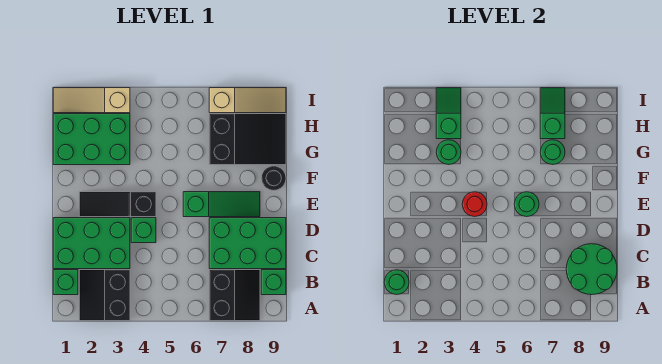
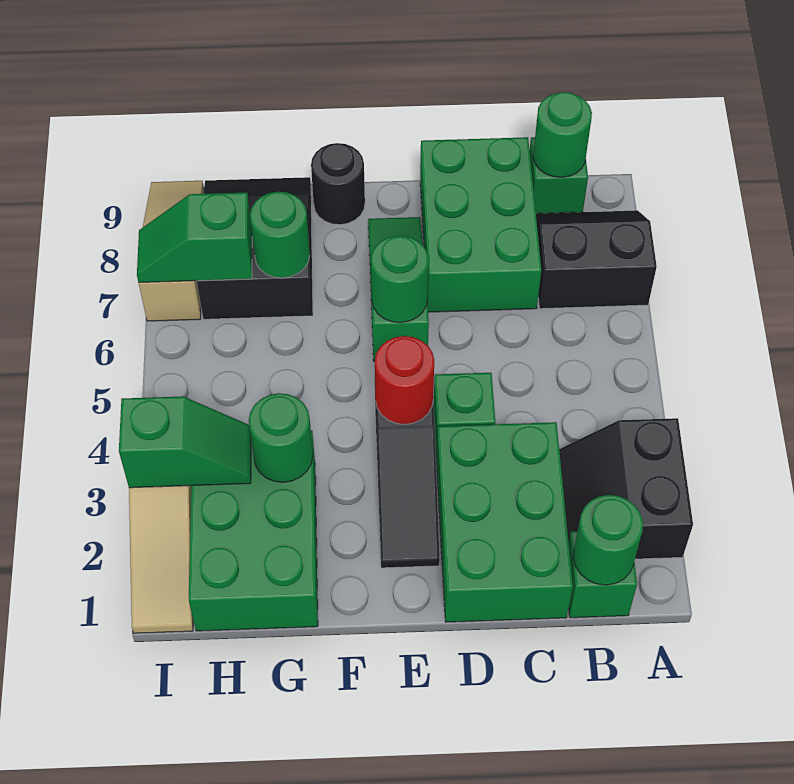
black 2x2 slope [79,270,130,321] -> black 2x2 slope turned to [559,418,693,559]
green 2x2 round brick [566,244,617,295] -> green 1x1 round brick [533,92,592,177]
green 1x2 slope [436,88,461,139] -> green 1x2 slope turned to [119,396,251,488]

